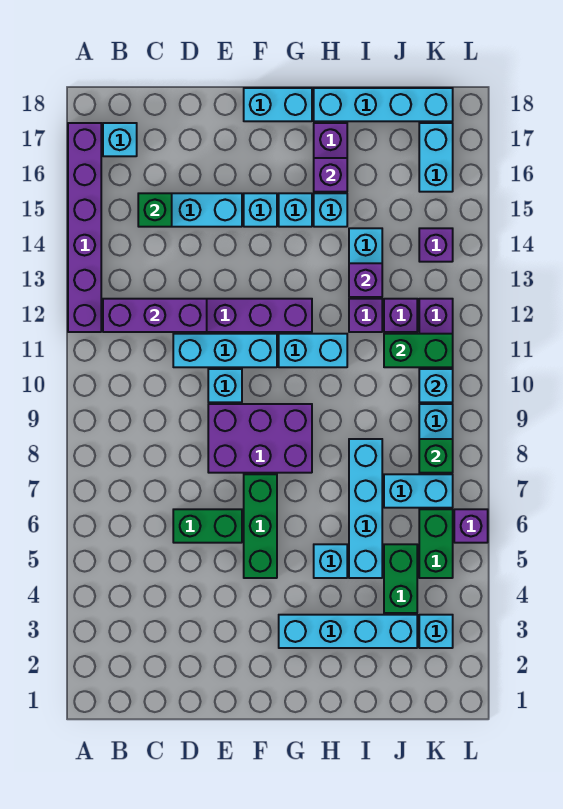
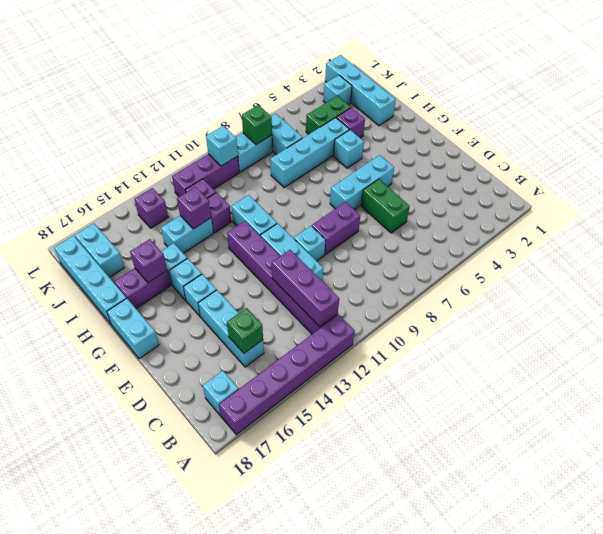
purple 2x3 brick [208,404,312,473] -> purple 1x2 brick [312,202,360,254]
green 1x3 brick [244,474,277,578] -> cyan 1x3 brick [330,155,394,210]
cyan 1x4 brick [279,615,417,648] -> cyan 1x4 brick moved to [325,55,396,126]
green 1x2 brick [384,334,453,367] -> none
green 1x2 brick [419,509,453,578] -> none
cyan 1x2 brick [419,123,453,192] -> cyan 1x2 brick turned to [75,223,124,277]
purple 1x1 brick [454,509,488,543] -> purple 1x1 brick moved to [336,108,365,138]

